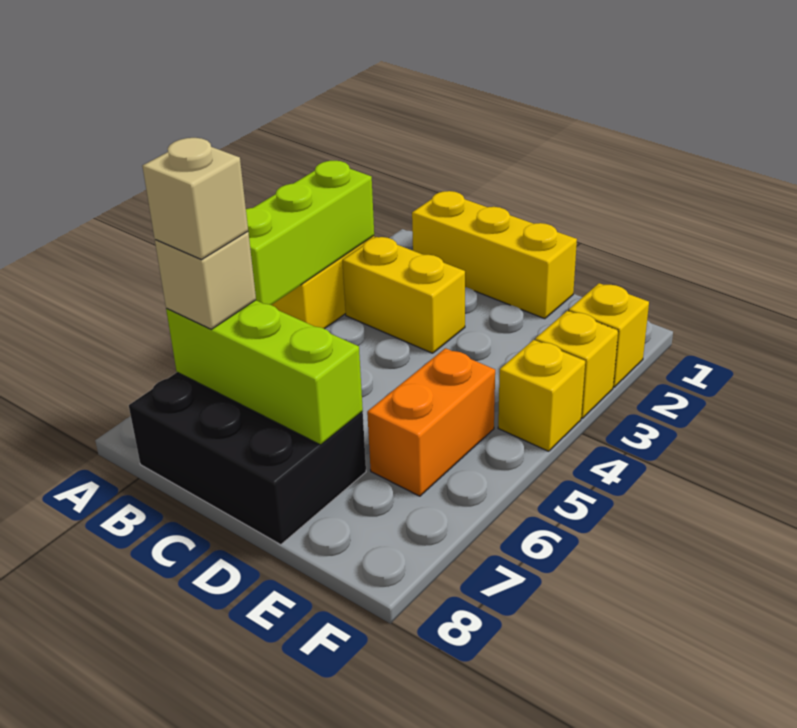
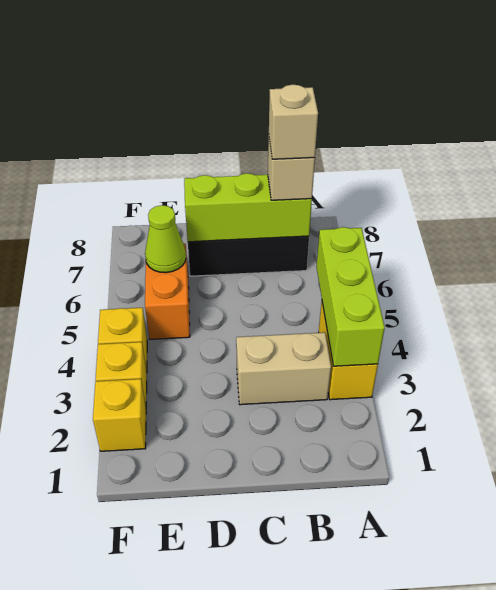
yellow 1x3 brick [412,191,577,319] -> none
yellow 1x2 brick [342,237,465,353] -> tan 1x2 brick [236,332,331,405]
none -> lime 1x1 cone [145,205,186,273]

